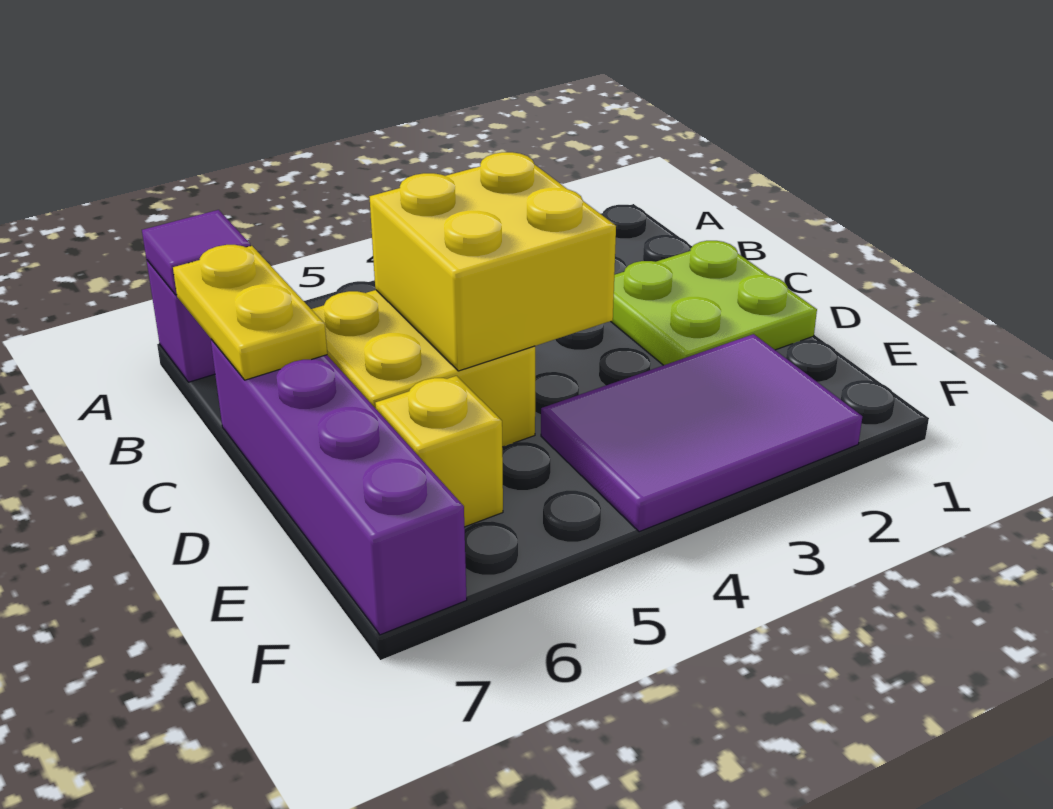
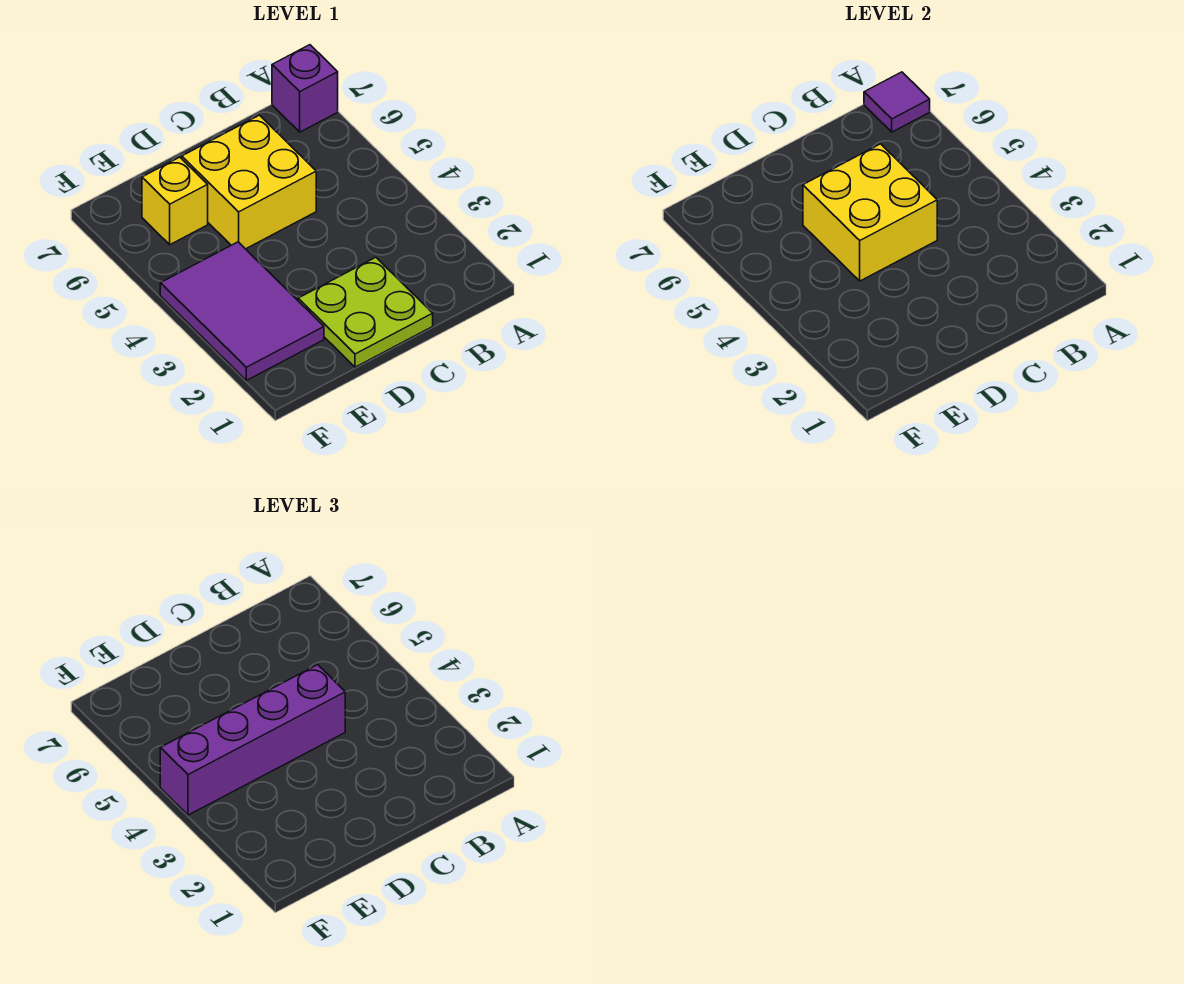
yellow 1x2 plate [173,245,327,380] -> none
purple 1x4 brick [211,339,467,635] -> purple 1x4 brick moved to [160,665,345,815]

